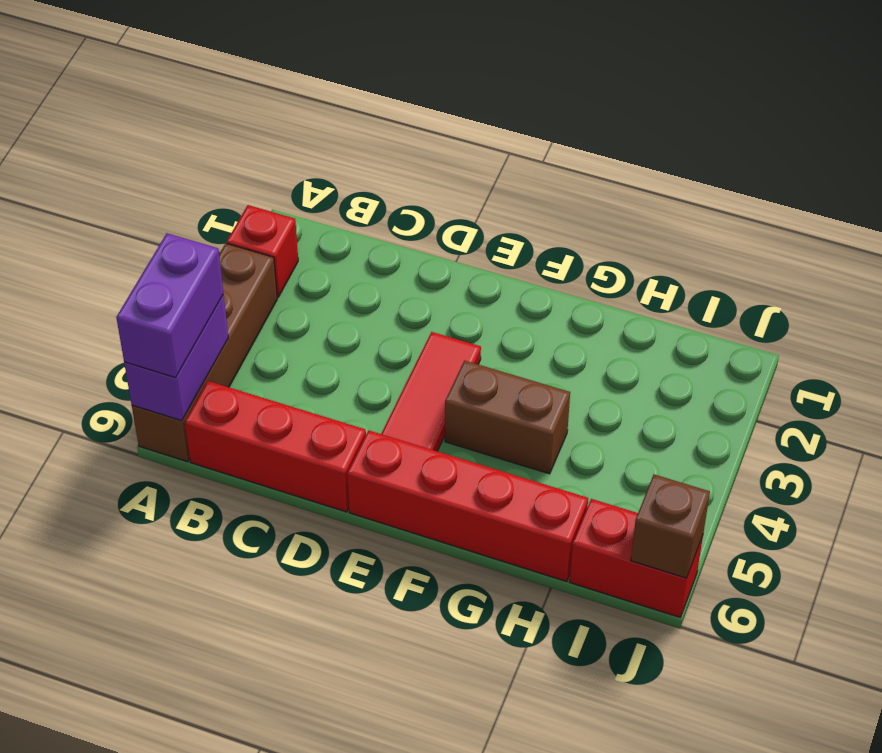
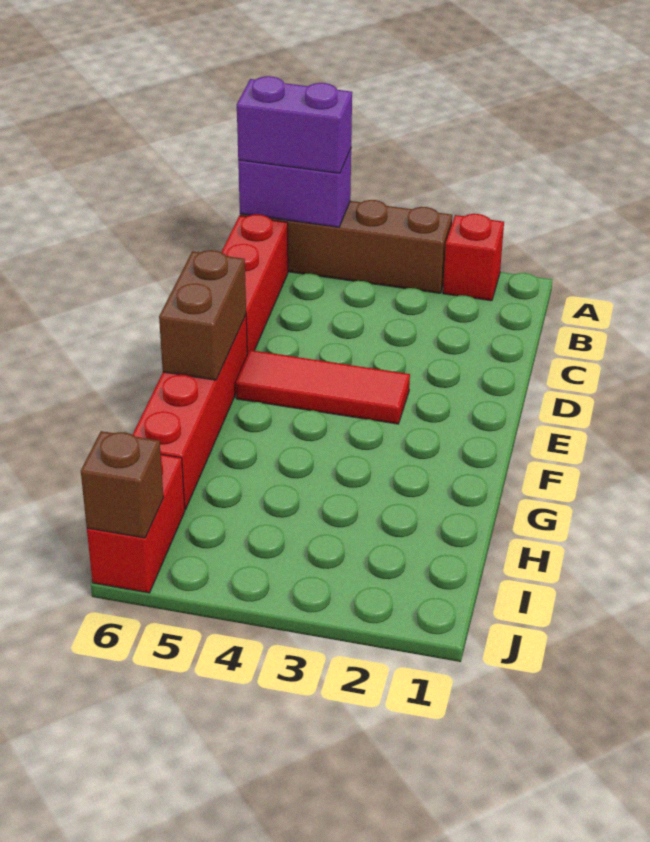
brown 1x2 brick [445,361,570,474] -> brown 1x2 brick moved to [159,250,246,380]

